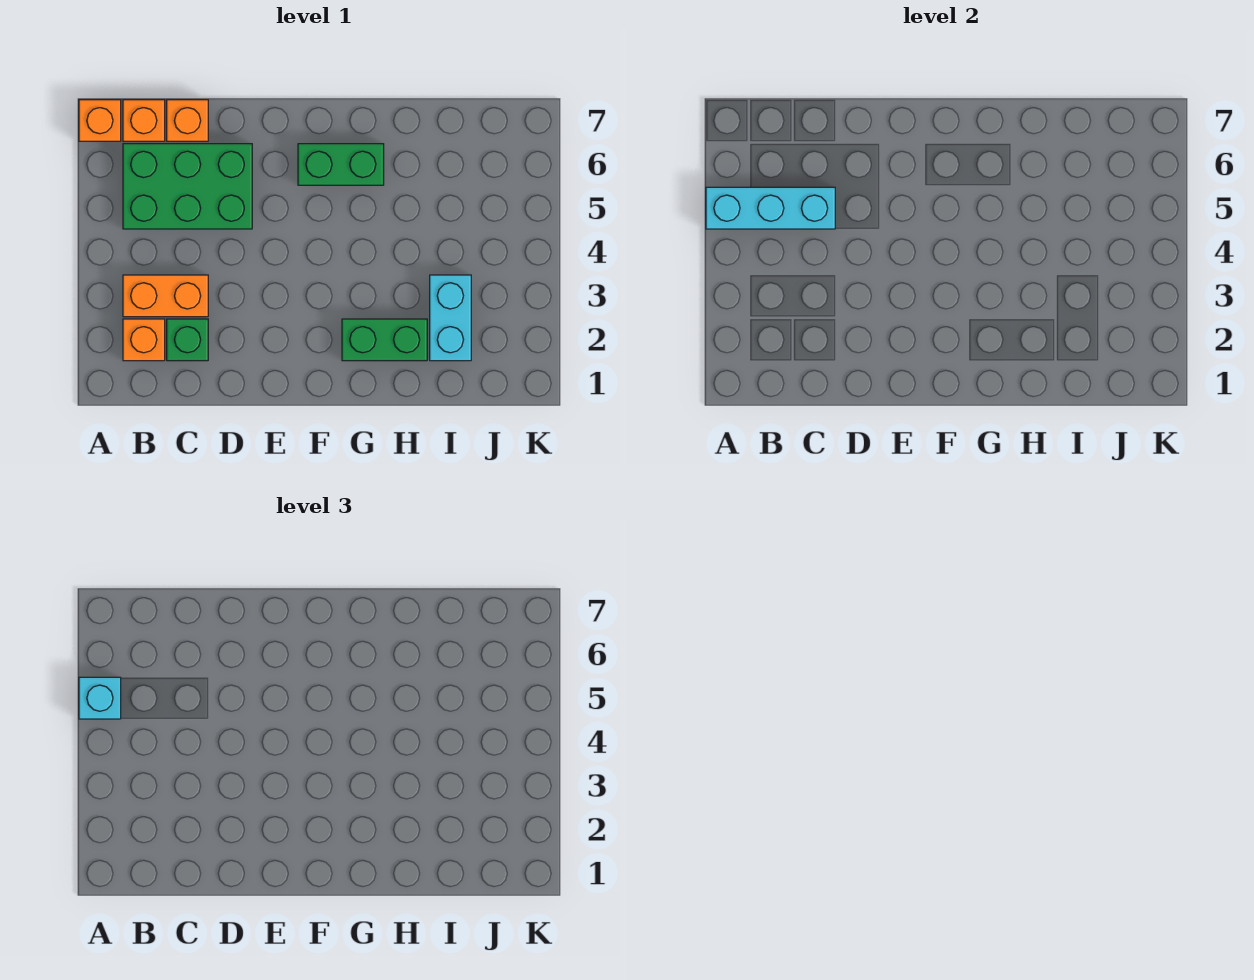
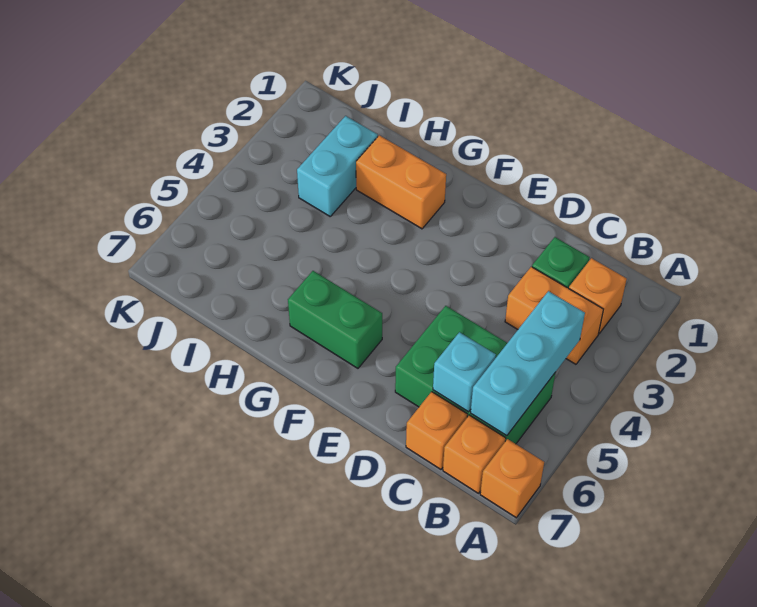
cyan 1x3 brick [706,187,835,229] -> cyan 1x3 brick turned to [471,291,585,436]
cyan 1x1 brick [79,677,121,719] -> cyan 1x1 brick moved to [433,332,496,412]
green 1x2 brick [342,319,427,361] -> orange 1x2 brick [356,135,446,229]

